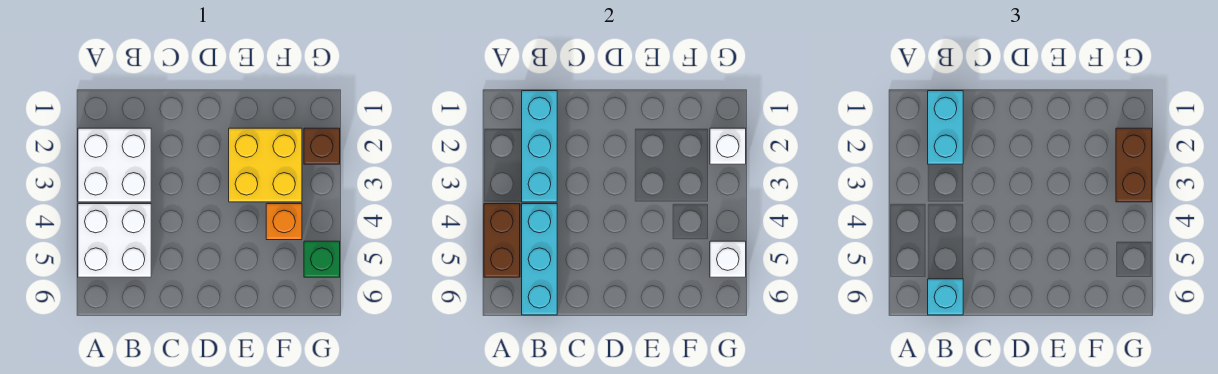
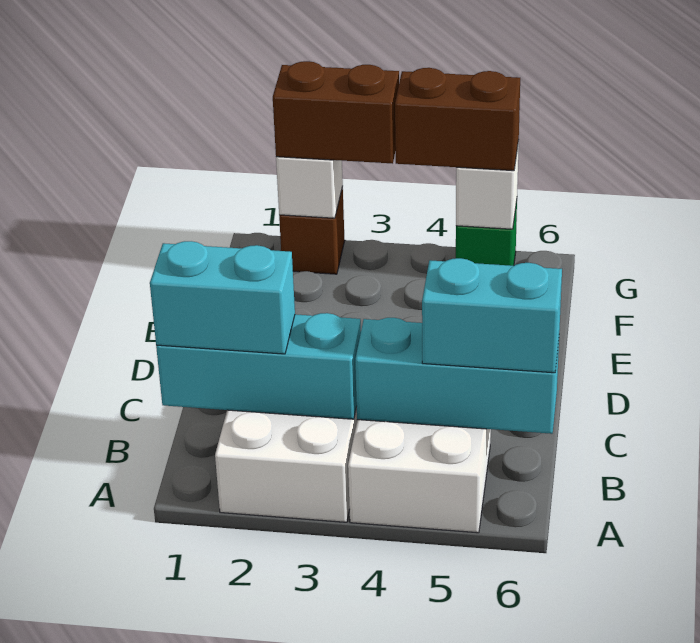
brown 1x2 brick [484,204,520,277] -> brown 1x2 brick moved to [395,68,520,171]
cyan 1x1 brick [928,279,963,315] -> cyan 1x2 brick [422,258,562,373]
yellow 2x2 brick [229,128,302,202] -> none
orange 1x1 brick [266,204,302,240] -> none

